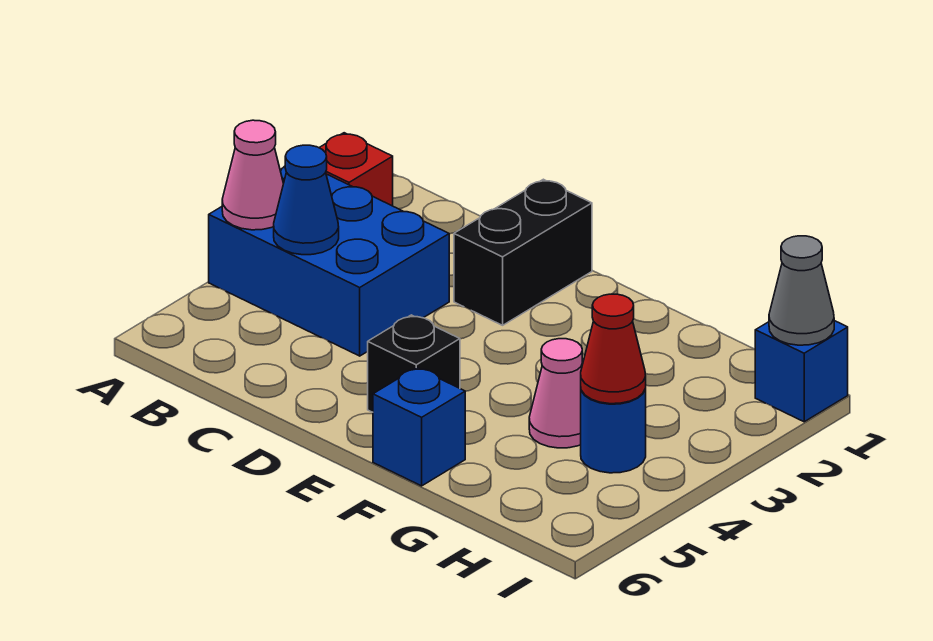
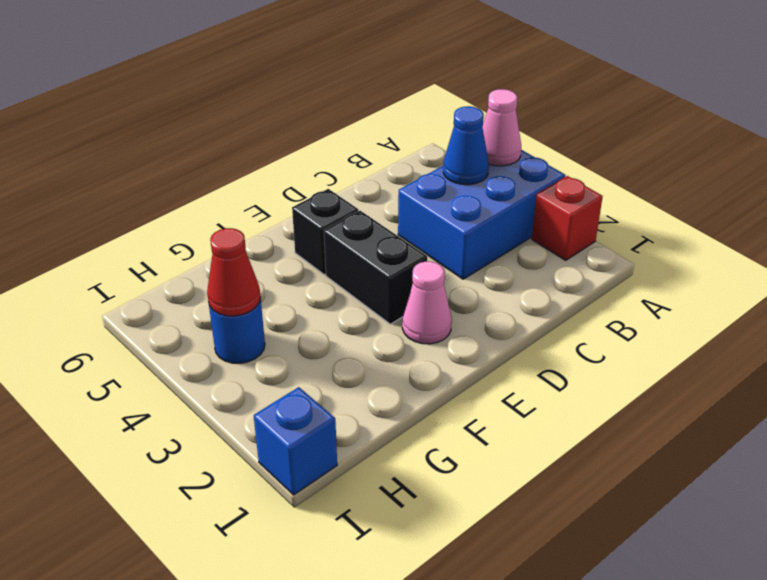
black 1x2 brick [454,179,592,325] -> black 1x2 brick moved to [324,211,427,324]
blue 1x1 brick [373,368,465,486] -> none
pink 1x1 cone [529,339,582,448] -> pink 1x1 cone moved to [402,261,452,344]
grey 1x1 cone [769,236,834,345] -> none

